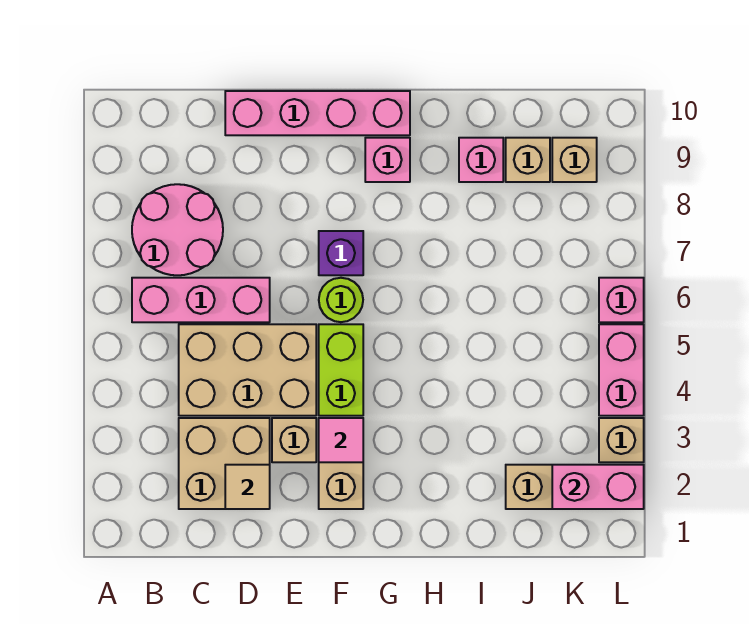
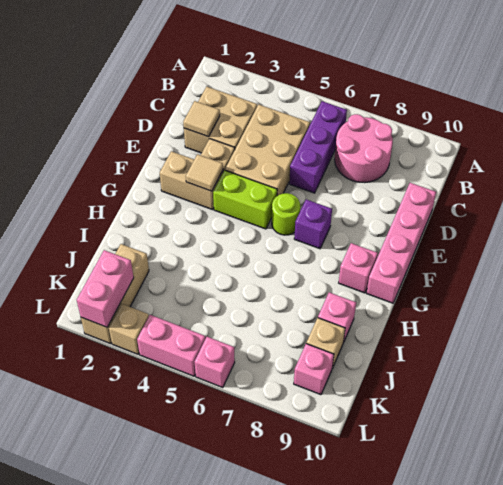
pink 1x3 brick [132,278,270,322] -> purple 1x3 brick [289,101,347,193]
pink 1x1 tile [319,418,363,462] -> tan 1x1 tile [186,154,223,191]
tan 1x1 brick [552,138,597,182] -> pink 1x1 brick [294,344,334,395]

